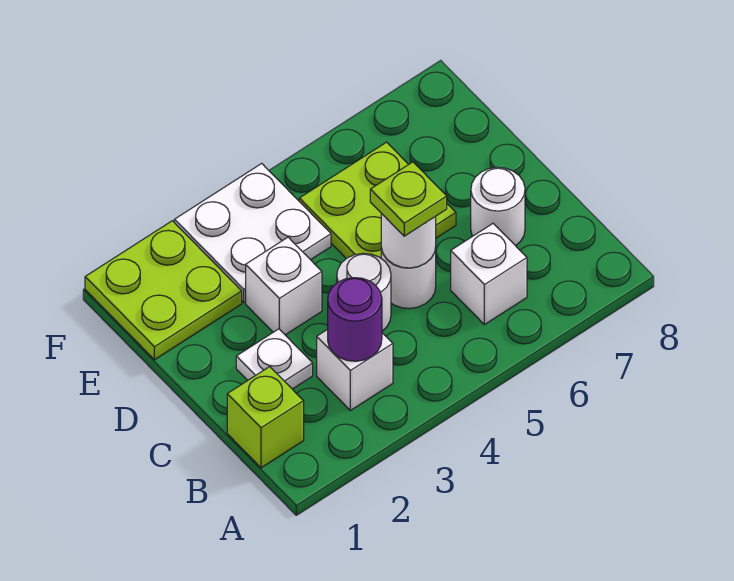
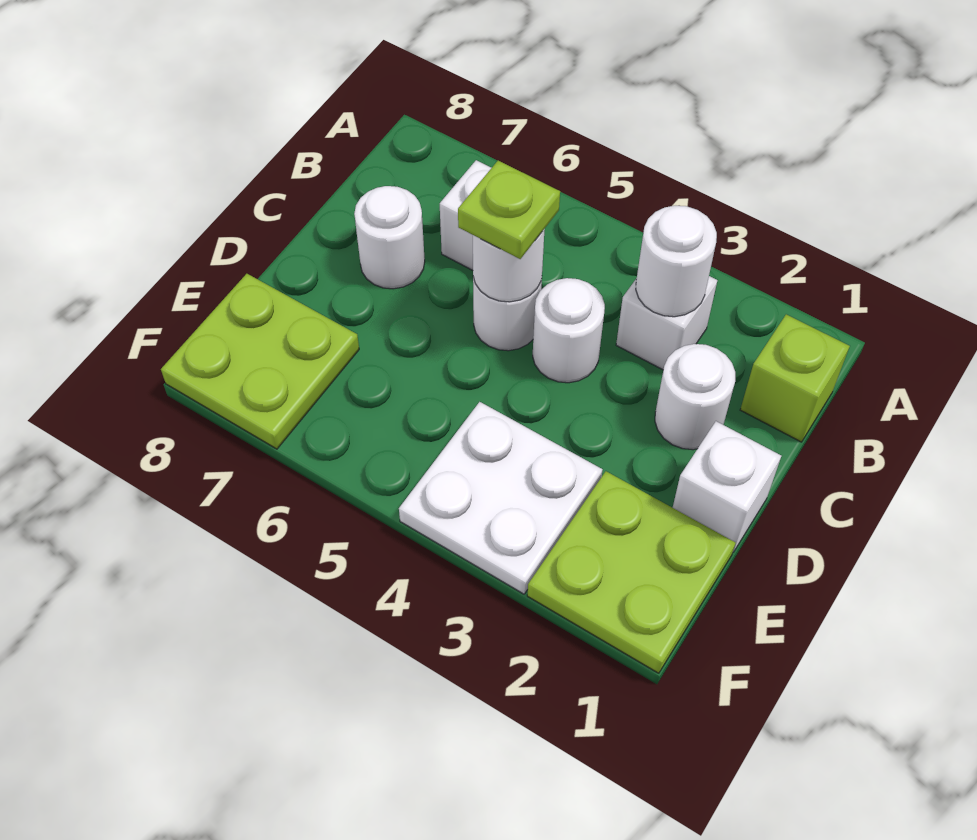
purple 1x1 round brick [328,278,382,361] -> white 1x1 round brick [636,206,717,317]
white 1x1 plate [236,329,313,389] -> white 1x1 round brick [655,344,735,450]
white 1x1 brick [246,237,322,335] -> white 1x1 brick moved to [673,421,781,552]
lime 2x2 plate [299,142,456,259] -> lime 2x2 plate moved to [161,274,359,449]

